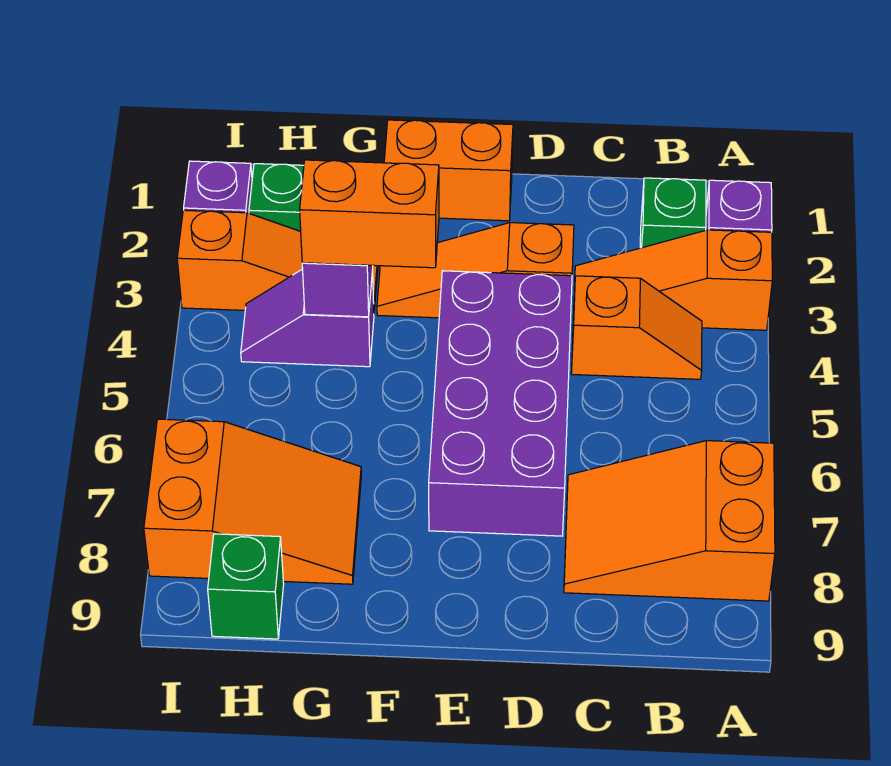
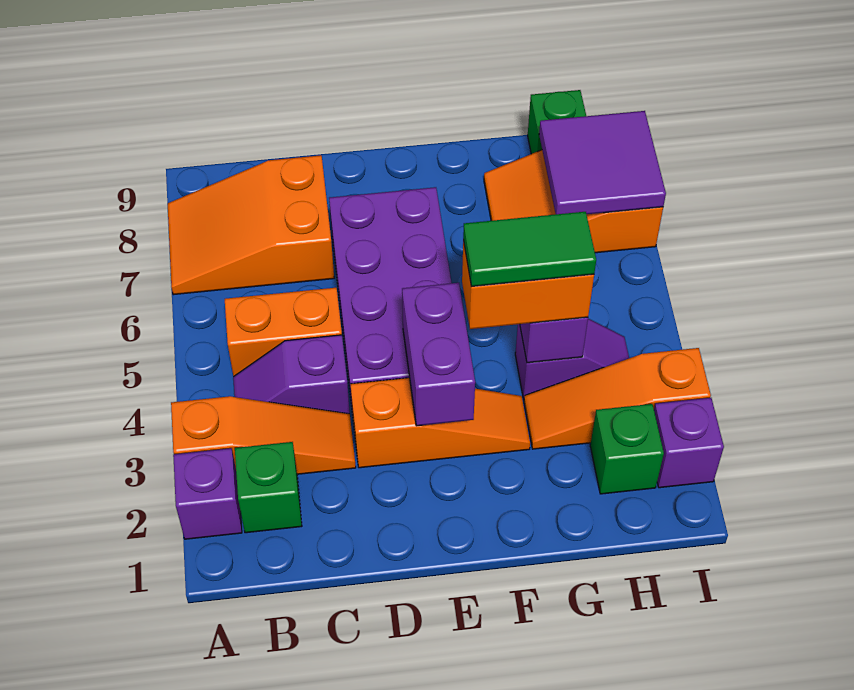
orange 2x3 slope [564,441,775,601] -> orange 2x3 slope turned to [168,155,334,295]
orange 1x2 slope [571,276,702,379] -> purple 1x2 slope [233,335,350,414]
orange 1x2 brick [384,120,513,221] -> orange 1x2 brick moved to [225,288,342,377]
none -> purple 1x2 brick [402,283,475,426]
none -> green 1x2 tile [463,212,596,287]
none -> purple 2x2 tile [539,111,666,214]

